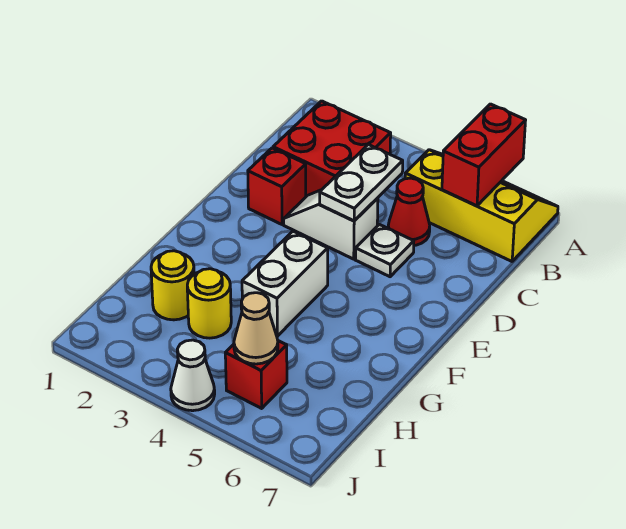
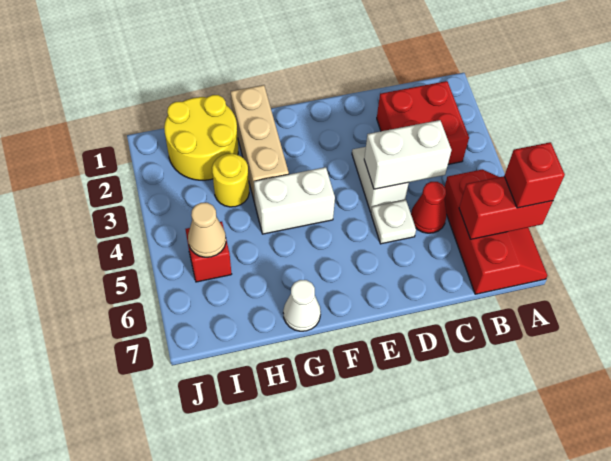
yellow 2x3 slope [405,150,558,261] -> red 2x3 slope [444,170,547,294]
white 1x2 plate [320,145,403,221] -> white 1x2 brick [364,120,451,189]
red 1x1 brick [248,148,306,224] -> red 1x1 brick moved to [504,142,565,208]
none -> tan 1x3 brick [231,85,289,203]
yellow 1x1 round brick [151,251,194,320] -> yellow 2x2 round brick [164,95,238,180]
white 1x1 cone [171,340,215,411] -> white 1x1 cone moved to [283,280,321,331]

